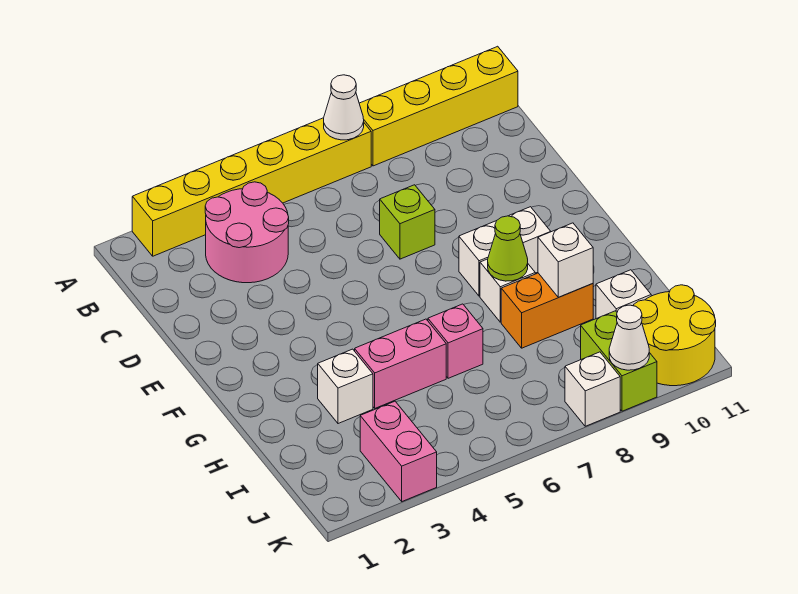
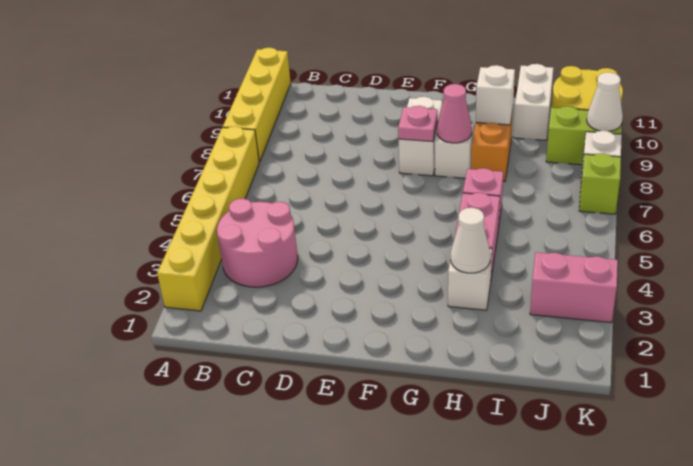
white 1x1 cone [324,75,364,140] -> white 1x1 cone moved to [451,208,490,273]
lime 1x1 brick [380,185,435,259] -> lime 1x1 brick moved to [579,153,621,214]
none -> pink 1x1 plate [398,106,438,142]
lime 1x1 cone [488,216,528,281] -> pink 1x1 cone [437,84,472,143]
white 1x1 brick [596,270,651,319] -> white 1x2 brick [513,64,553,140]

